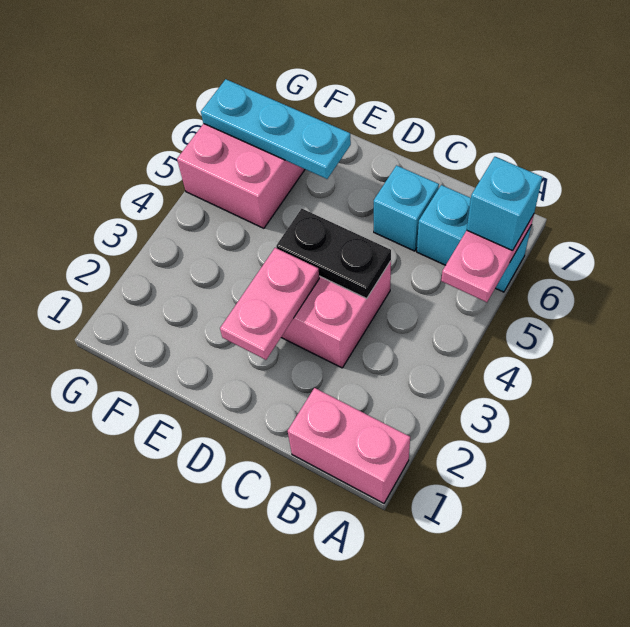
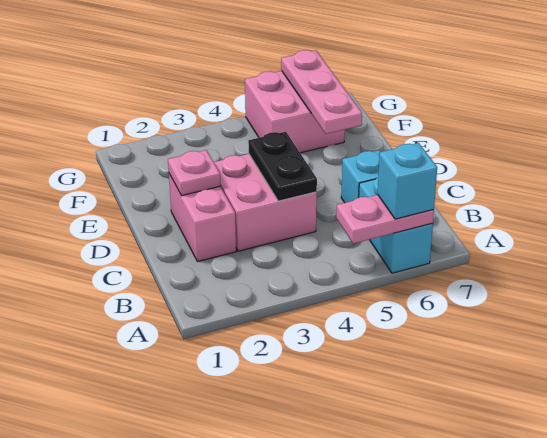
pink 1x2 brick [288,388,410,503] -> pink 1x2 brick moved to [169,174,236,262]
pink 1x2 plate [220,248,319,360] -> pink 1x1 plate [168,150,220,196]
cyan 1x3 plate [201,79,351,179] -> pink 1x3 plate [281,50,362,134]

